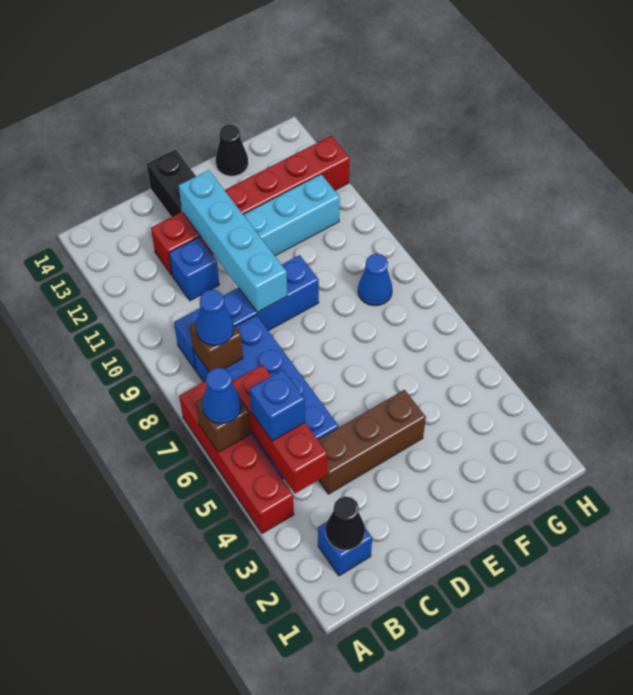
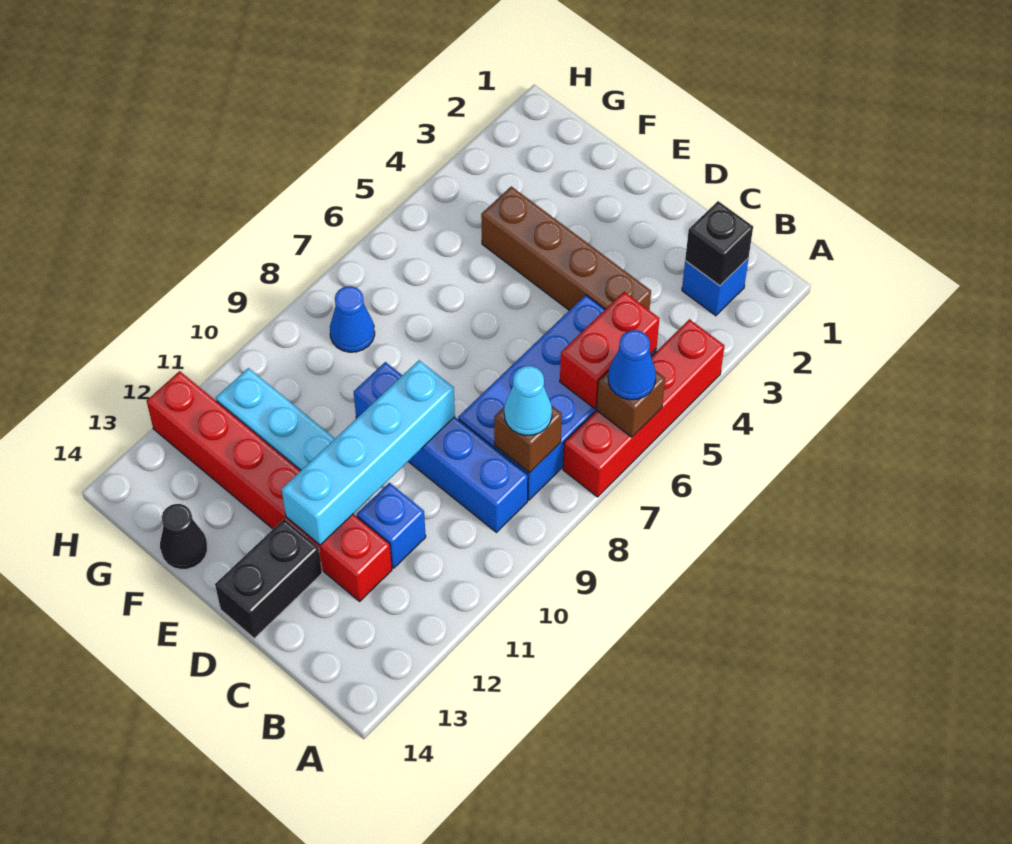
black 1x1 cone [326,496,365,550] -> black 1x1 brick [685,201,753,286]
red 1x3 brick [232,365,327,493] -> red 1x2 brick [560,292,660,408]
blue 1x1 brick [250,370,305,441] -> none
blue 1x1 cone [196,289,234,346] -> cyan 1x1 cone [504,366,552,435]
brown 1x3 brick [318,390,426,494] -> brown 1x4 brick [481,186,651,310]

